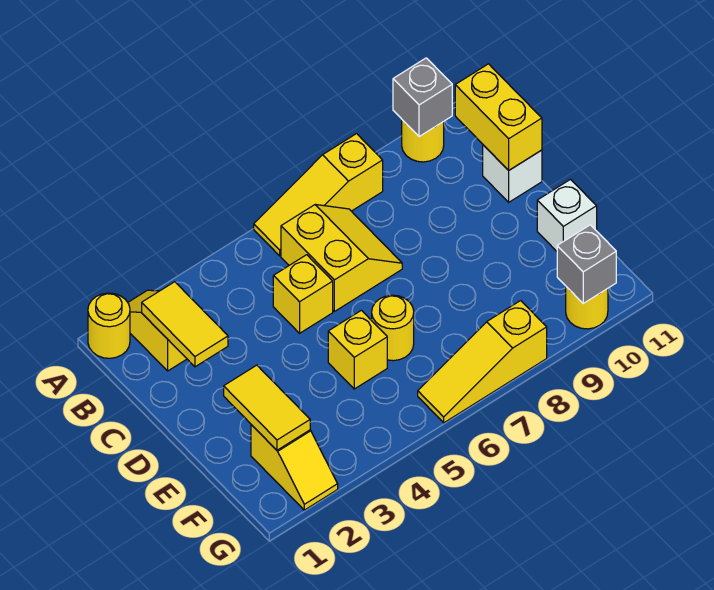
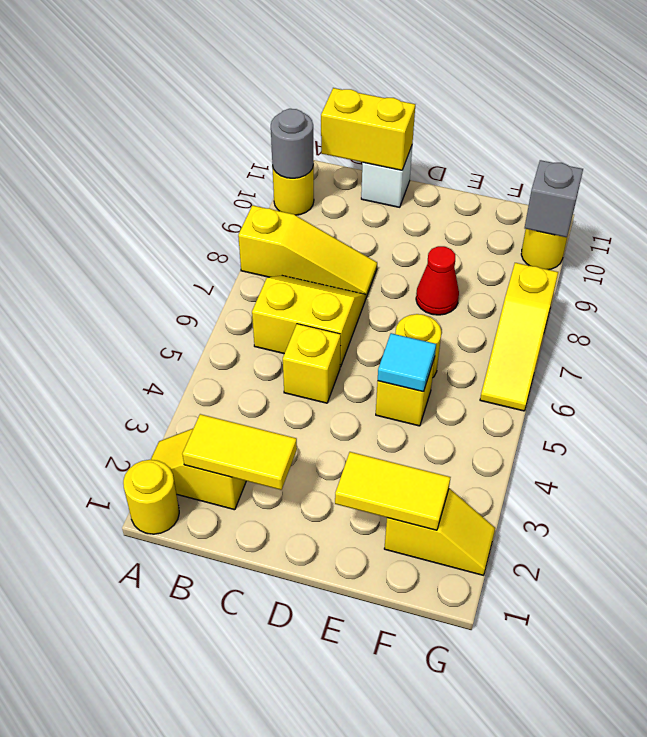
yellow 1x3 slope [254,134,383,256] -> yellow 1x3 slope turned to [238,205,377,299]
grey 1x1 brick [393,58,452,137] -> grey 1x1 round brick [271,109,314,178]
none -> cyan 1x1 tile [378,333,436,392]
none -> red 1x1 cone [416,246,459,315]
white 1x1 brick [537,180,597,251] -> none

